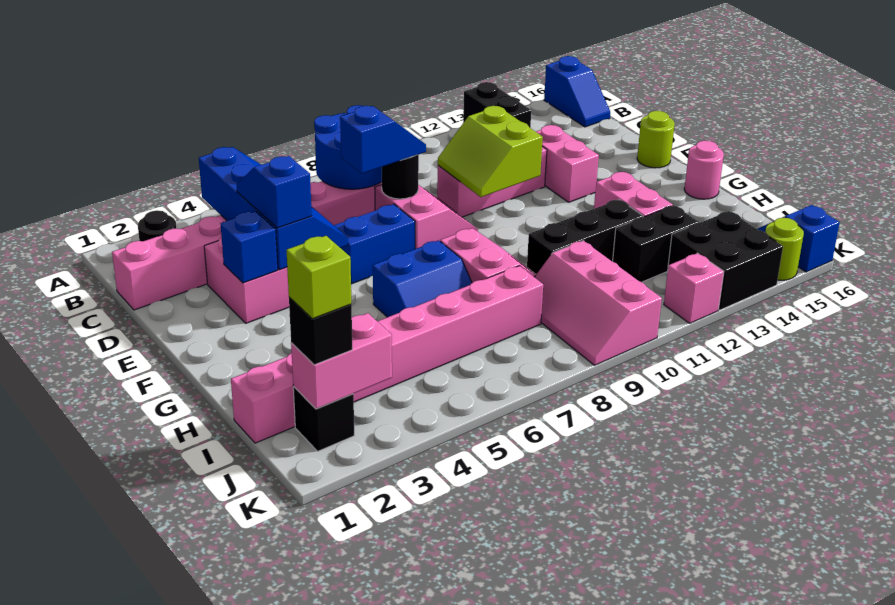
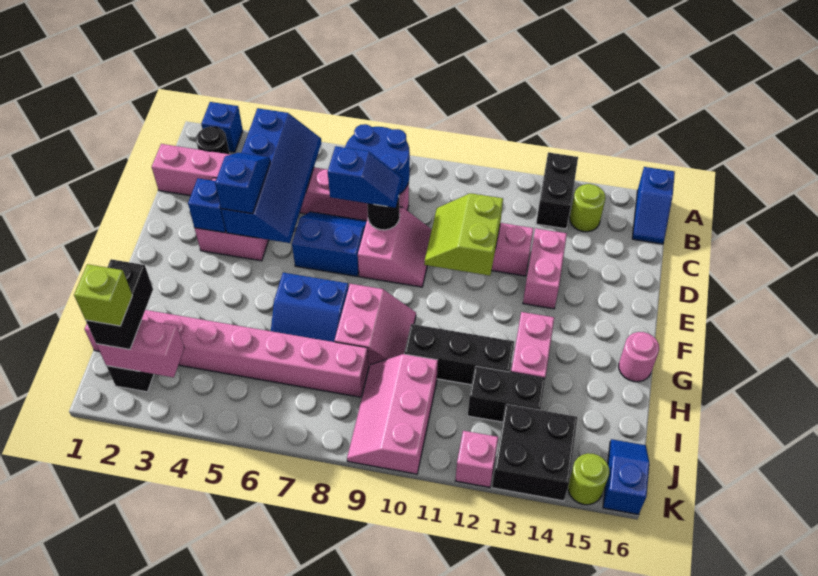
none -> blue 1x1 brick [201,102,243,152]
lime 1x1 round brick [637,111,675,168] -> lime 1x1 round brick moved to [570,184,605,232]
black 1x1 brick [289,297,352,365] -> black 1x2 brick [86,259,153,349]

